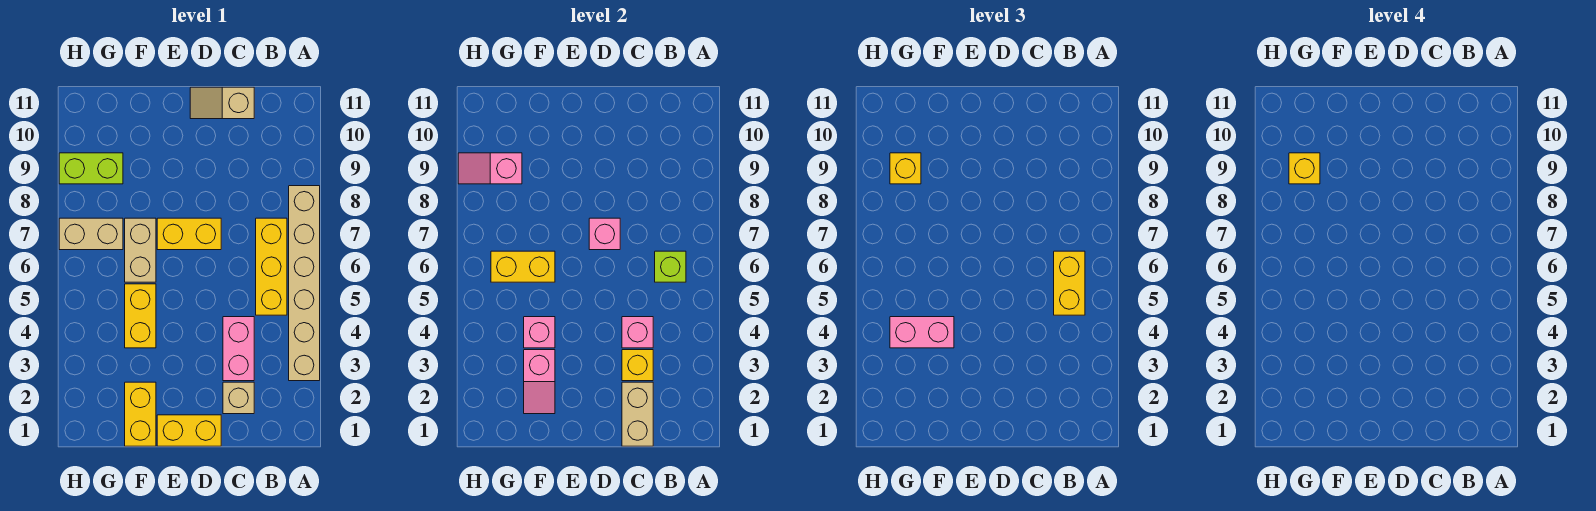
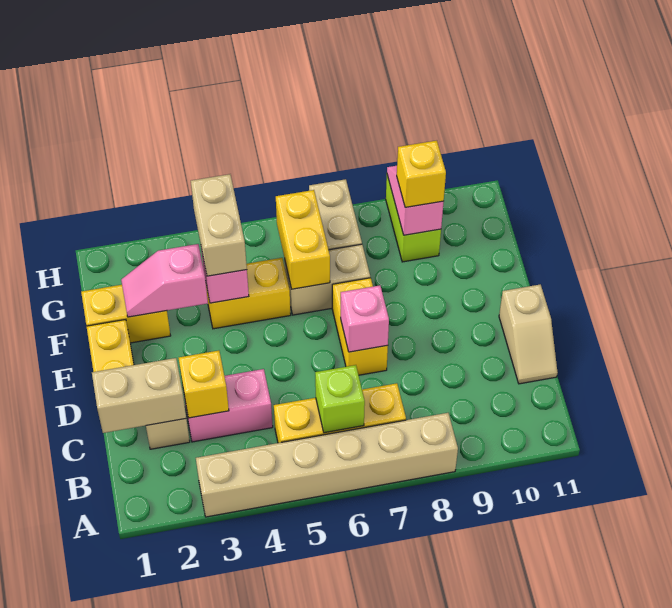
yellow 1x2 brick [1054,251,1085,315] -> none
pink 1x1 brick [622,317,653,348] -> none
tan 1x2 slope [190,87,254,119] -> tan 1x2 slope turned to [499,284,558,384]
pink 1x2 brick [890,317,954,348] -> tan 1x2 brick [191,174,247,276]
yellow 1x1 brick [1289,153,1320,184] -> none

